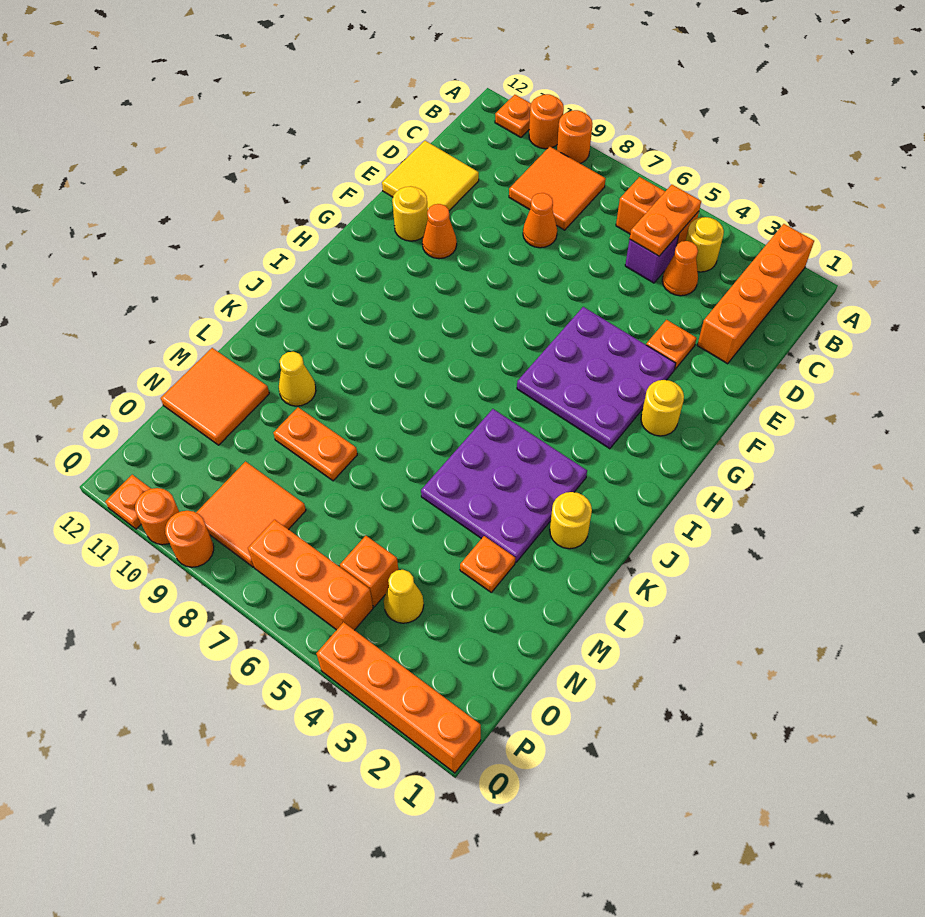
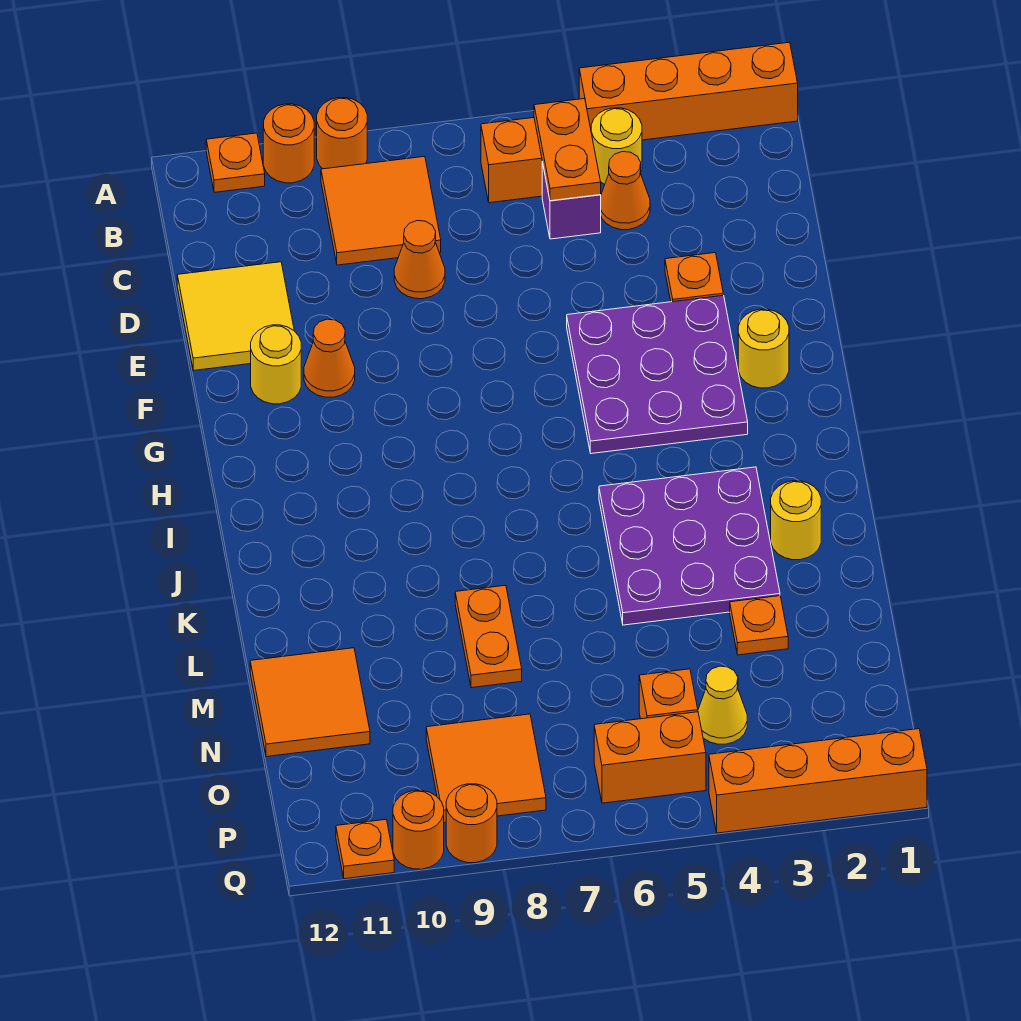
orange 1x4 brick [697,224,814,364] -> orange 1x4 brick turned to [579,42,798,140]
yellow 1x1 cone [279,352,316,406] -> none
orange 1x2 plate [273,407,357,481] -> orange 1x2 plate turned to [455,585,522,688]
orange 1x3 brick [248,520,373,630] -> orange 1x2 brick [594,712,706,803]

